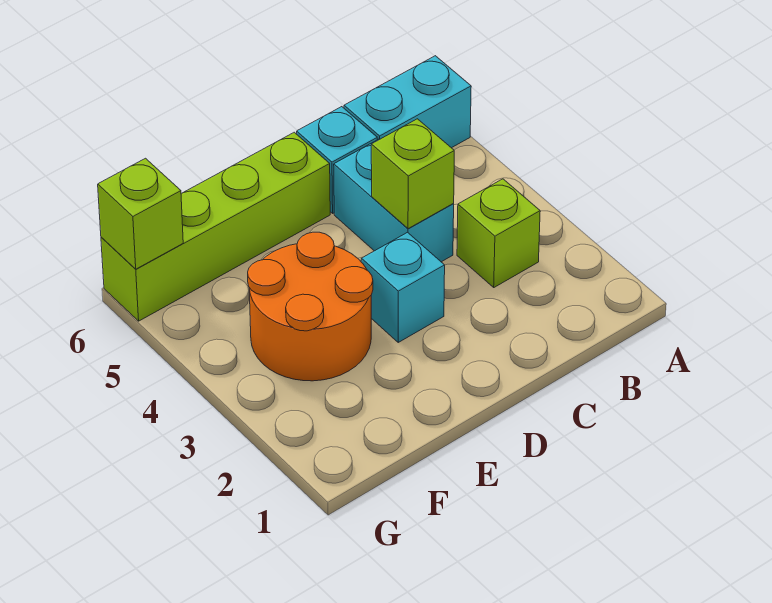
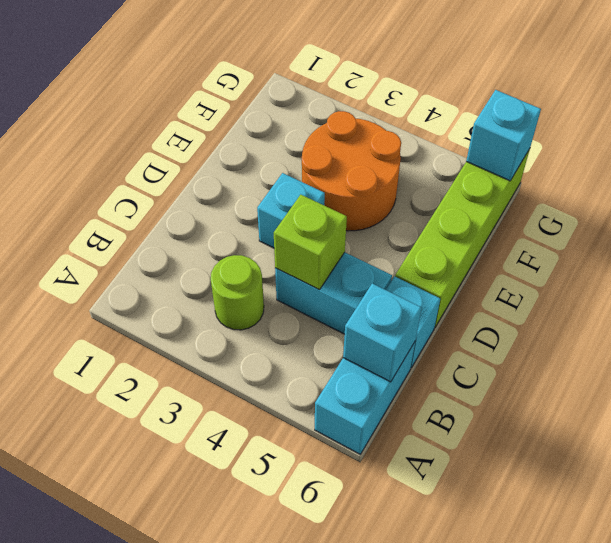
lime 1x1 brick [457,179,540,287] -> lime 1x1 round brick [211,255,264,330]
none -> cyan 1x1 brick [343,283,422,382]
lime 1x1 brick [98,158,183,269] -> cyan 1x1 brick [466,90,541,181]

